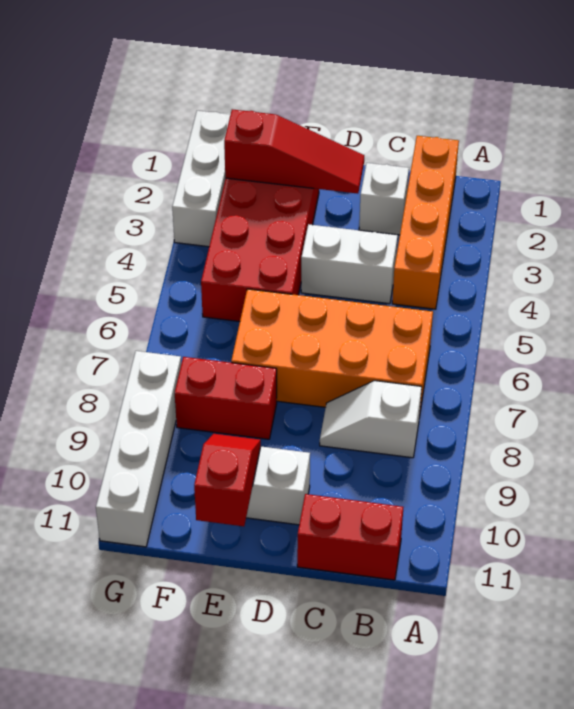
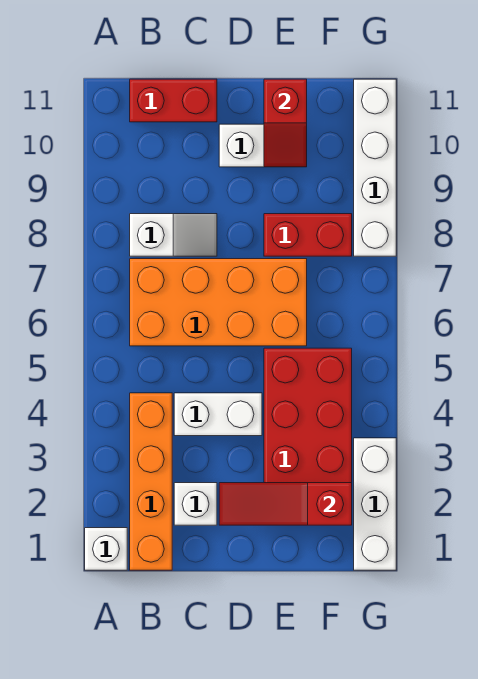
none -> white 1x1 brick [85,528,127,570]

